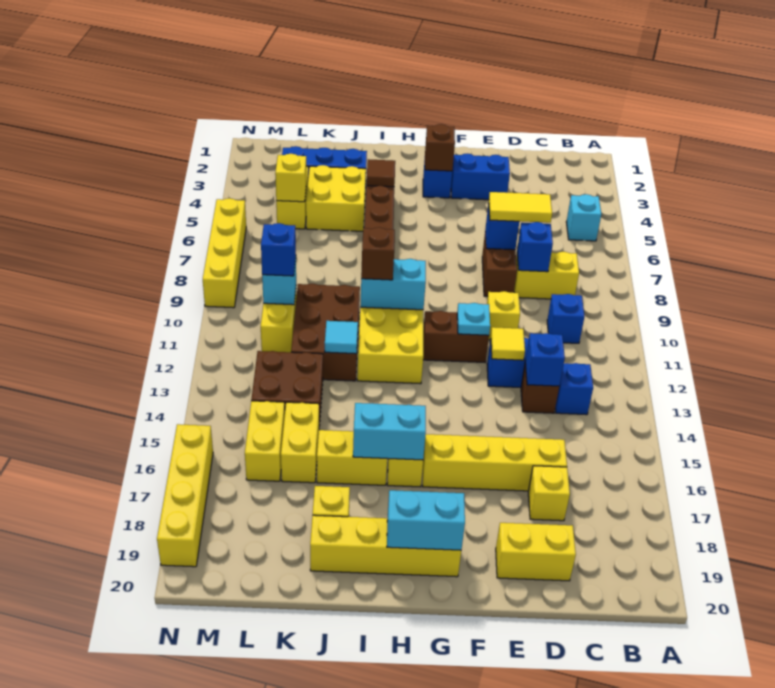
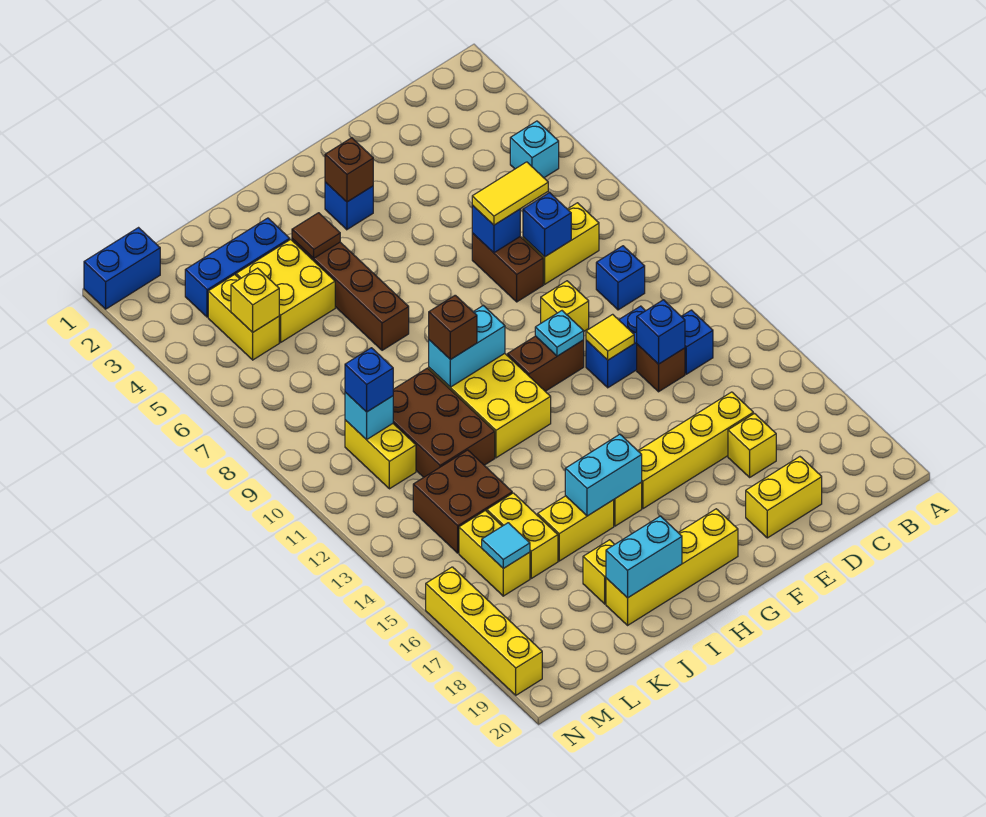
blue 1x2 brick [451,154,510,200] -> blue 1x2 brick moved to [84,228,160,309]
cyan 1x2 brick [387,490,465,550] -> cyan 1x2 brick moved to [606,516,682,598]
cyan 1x1 tile [325,321,358,354] -> cyan 1x1 tile moved to [482,523,530,568]
yellow 1x4 brick [203,198,246,308] -> none

